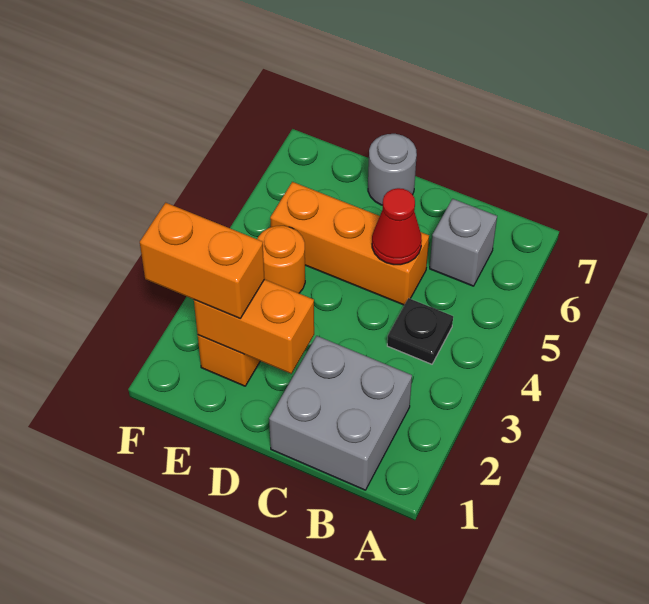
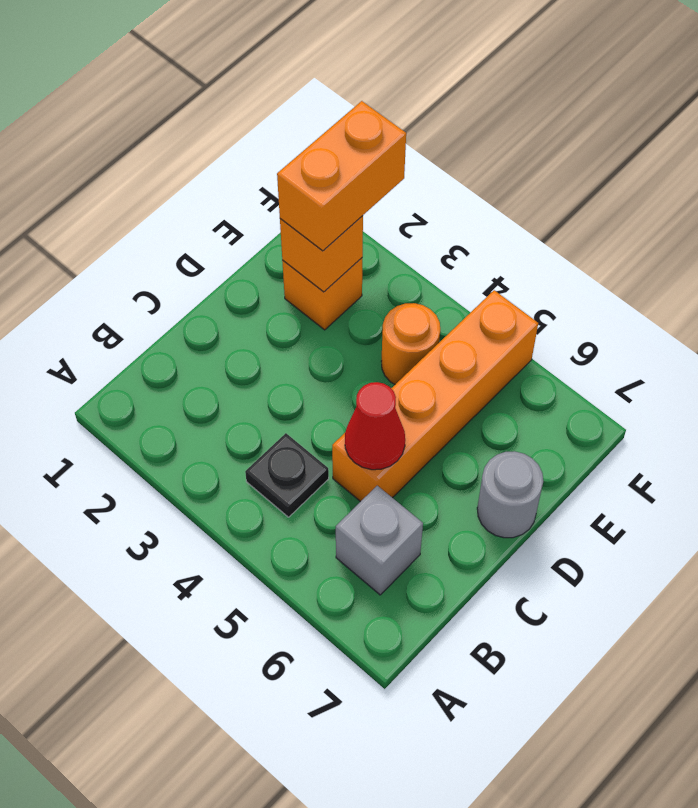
grey 2x2 brick [269,336,412,490] -> none
orange 1x3 brick [270,182,429,305] -> orange 1x4 brick [332,290,538,502]
orange 1x2 brick [194,279,314,374] -> orange 1x1 brick [280,216,363,292]

